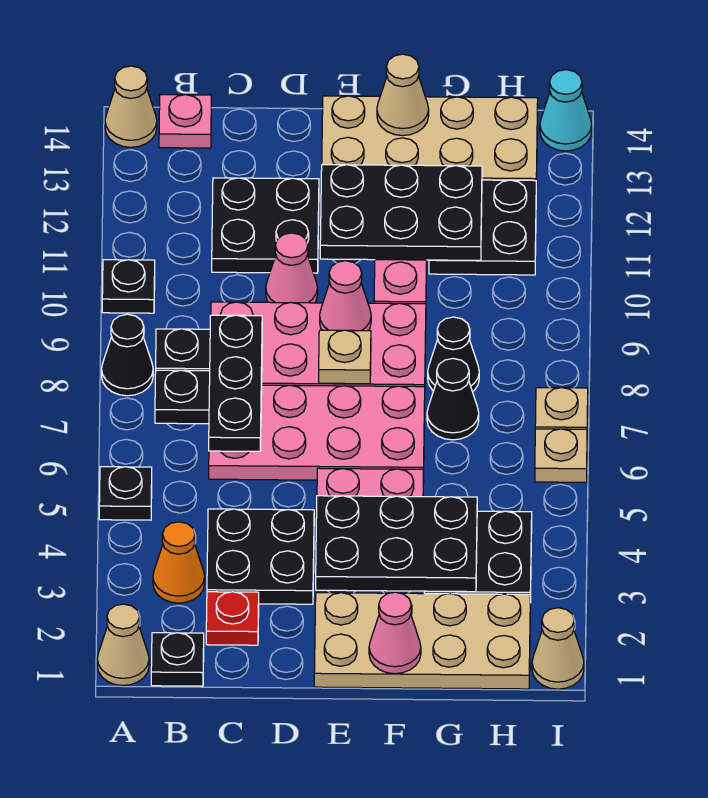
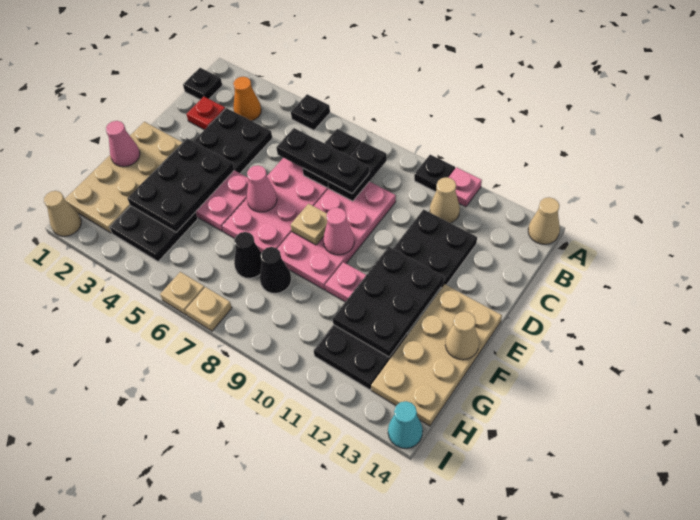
tan 1x1 cone [97,604,149,685] -> tan 1x1 cone moved to [430,177,460,223]
black 1x1 cone [102,314,153,396] -> none
pink 1x1 plate [159,95,211,148] -> pink 1x1 plate moved to [448,167,482,207]
pink 1x1 cone [266,233,318,303] -> pink 1x1 cone moved to [247,165,277,212]

